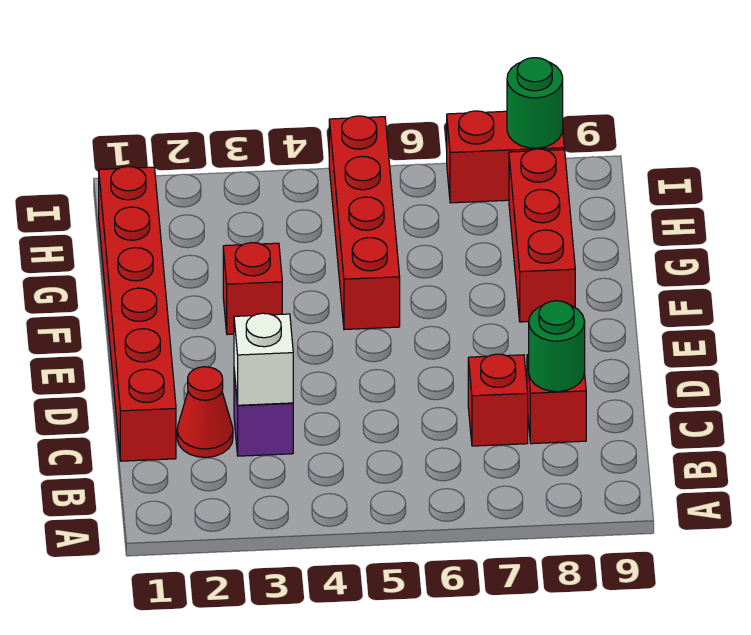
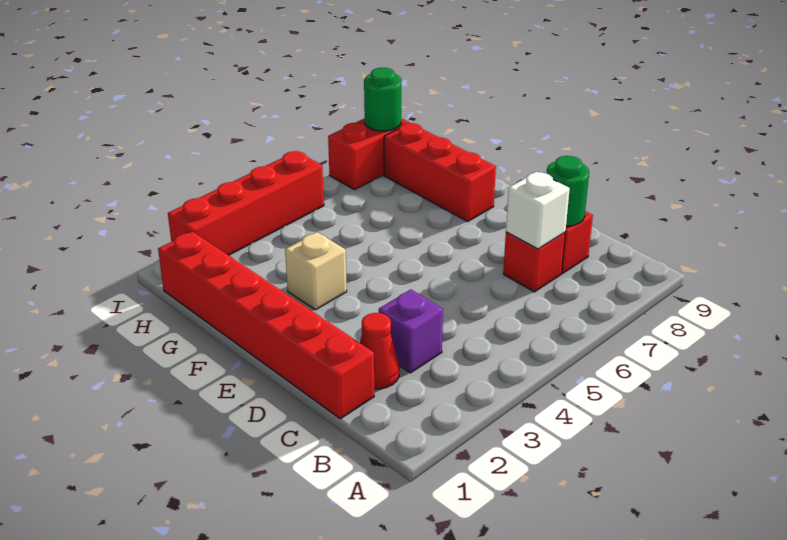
white 1x1 brick [234,313,293,405] -> white 1x1 brick moved to [506,172,570,249]
red 1x1 brick [223,243,282,335] -> tan 1x1 brick [285,232,347,310]
red 1x4 brick [329,116,400,329] -> red 1x4 brick turned to [168,151,324,255]

